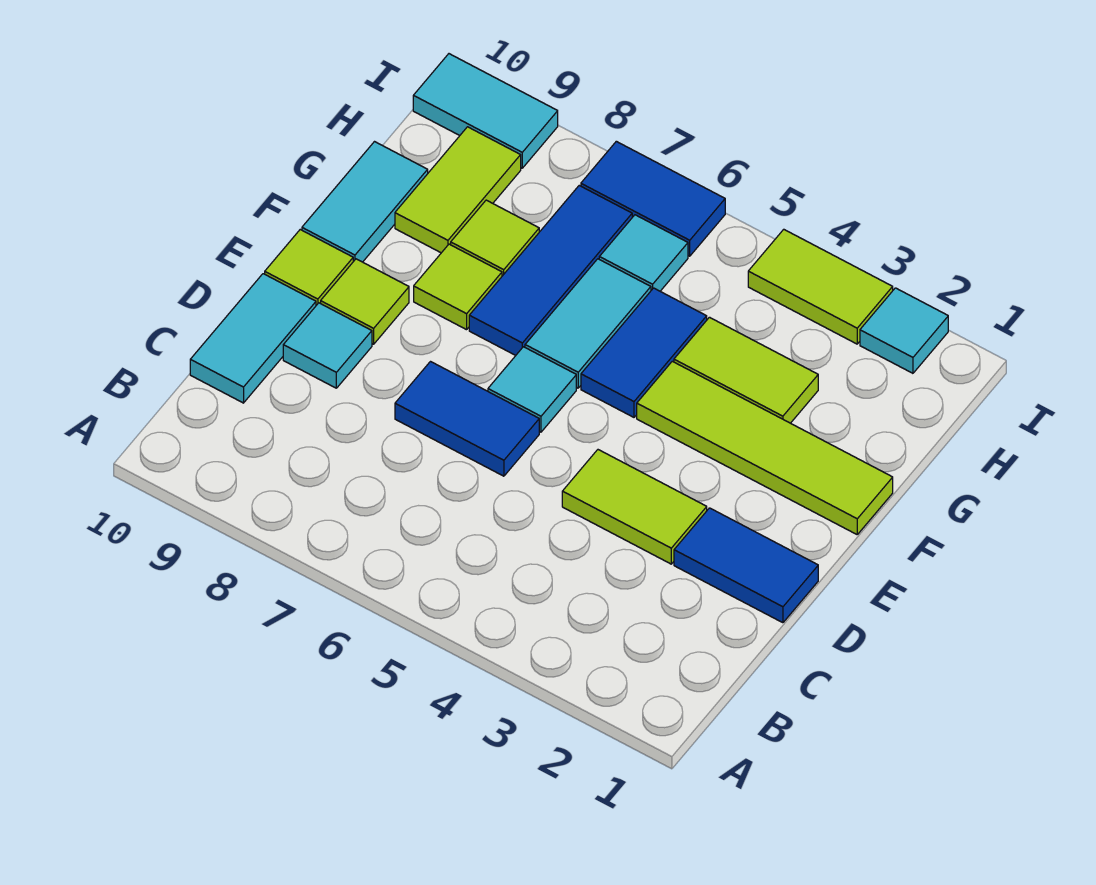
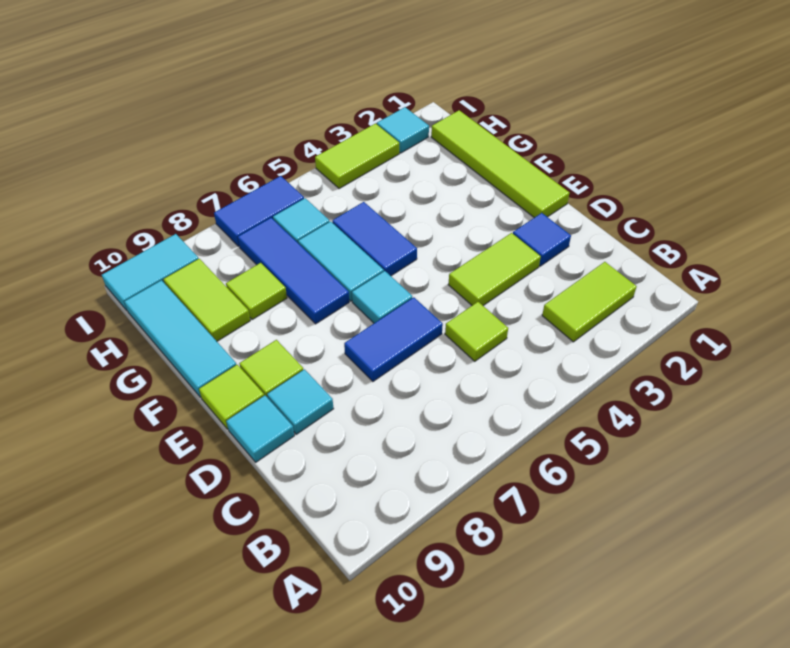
cyan 1x2 tile [190,274,316,403] -> cyan 1x1 tile [226,396,294,462]
blue 1x2 tile [674,508,818,623] -> blue 1x1 tile [513,213,571,266]
lime 1x4 tile [637,361,893,534] -> lime 1x4 tile turned to [431,110,569,218]
lime 1x1 tile [414,244,502,330] -> lime 1x1 tile moved to [445,302,508,361]
cyan 1x2 tile [302,142,428,262] -> cyan 1x3 tile [124,280,236,397]
lime 1x2 tile [674,317,818,423] -> lime 1x2 tile moved to [542,262,637,342]

